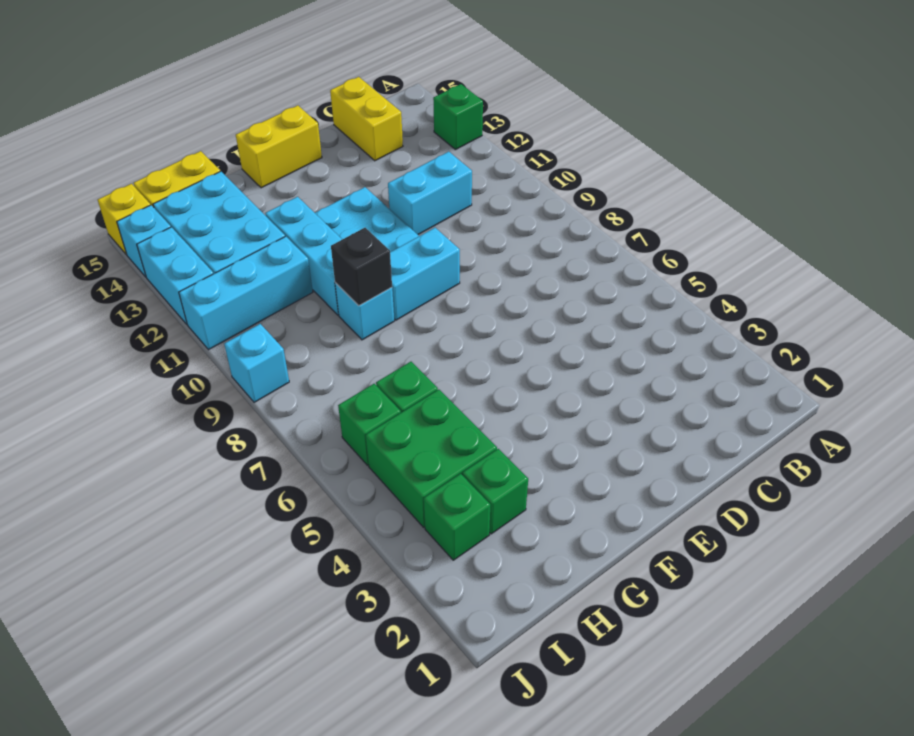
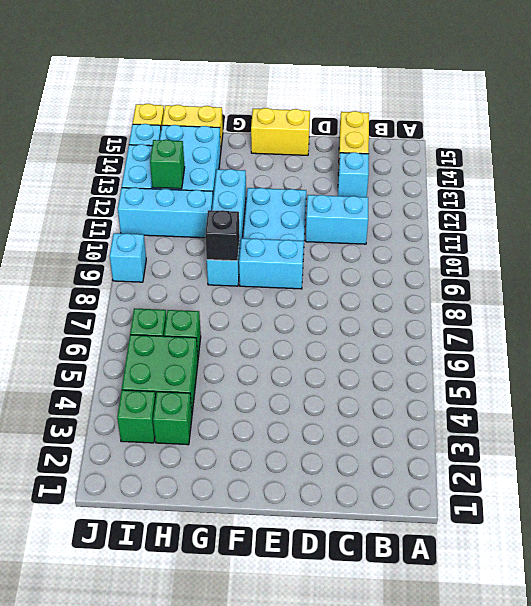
green 1x1 brick [433,84,483,150] -> green 1x1 brick moved to [150,140,185,189]
none -> cyan 1x1 brick [338,152,369,197]

